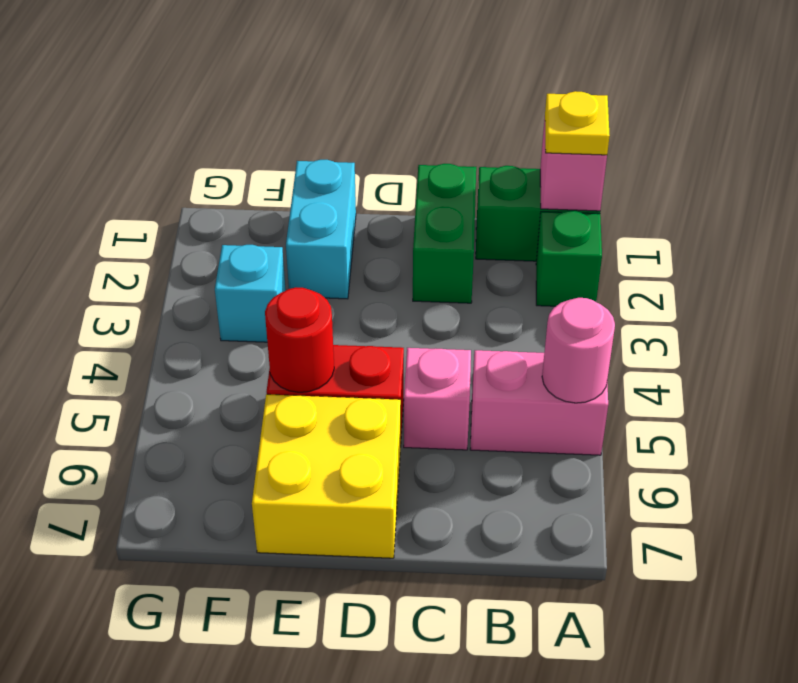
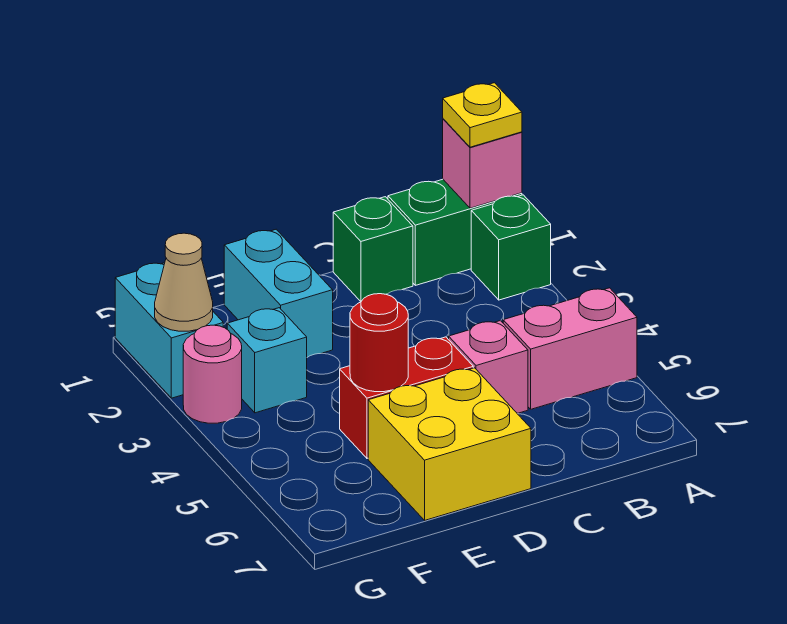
pink 1x1 round brick [542,298,615,403] -> pink 1x1 round brick moved to [183,325,242,423]
green 1x2 brick [413,164,476,303] -> green 1x1 brick [333,197,413,302]
none -> cyan 1x2 brick [115,263,223,398]
none -> tan 1x1 cone [155,233,213,331]

